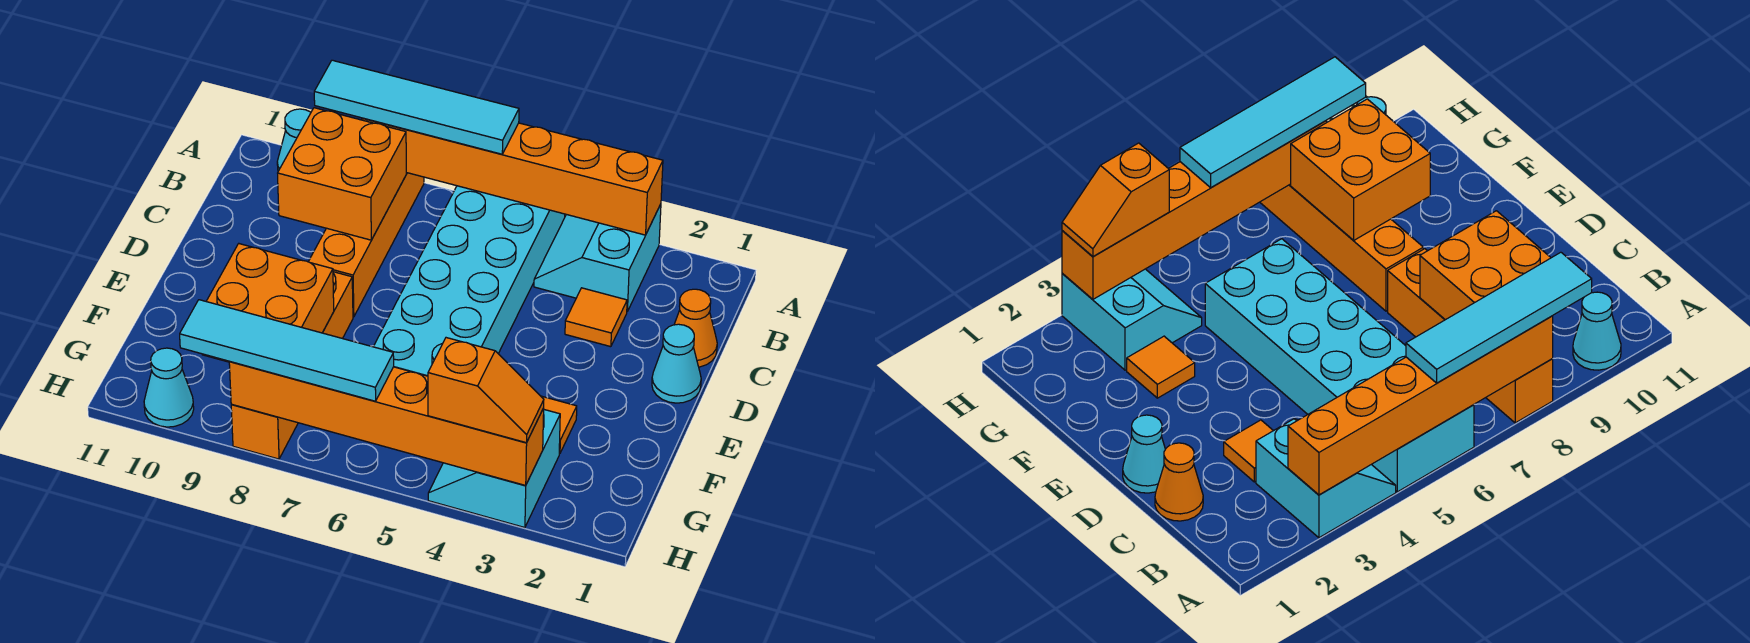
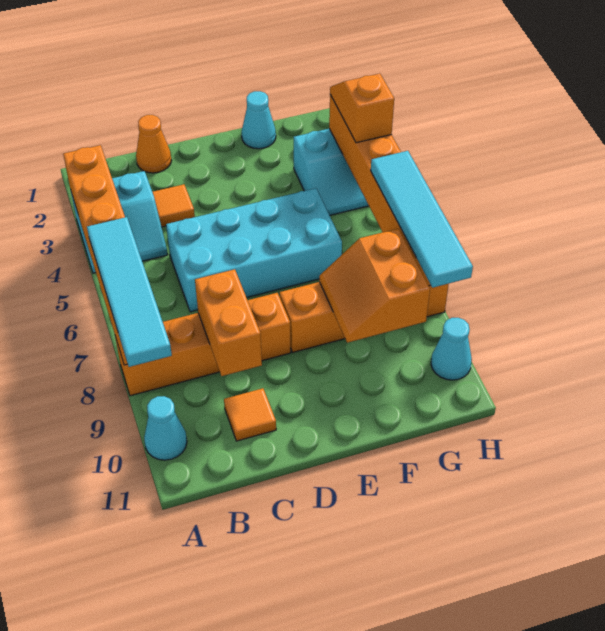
cyan 2x6 brick [373,186,565,376] -> cyan 2x4 brick [166,188,342,312]
orange 2x2 brick [278,108,406,240] -> orange 1x2 brick [195,269,262,376]
cyan 1x1 cone [652,324,701,403] -> cyan 1x1 cone moved to [242,91,276,149]
orange 1x1 tile [541,396,577,454] -> orange 1x1 tile moved to [224,388,276,441]
orange 2x2 brick [202,244,334,362] -> orange 2x2 slope [319,229,430,343]

